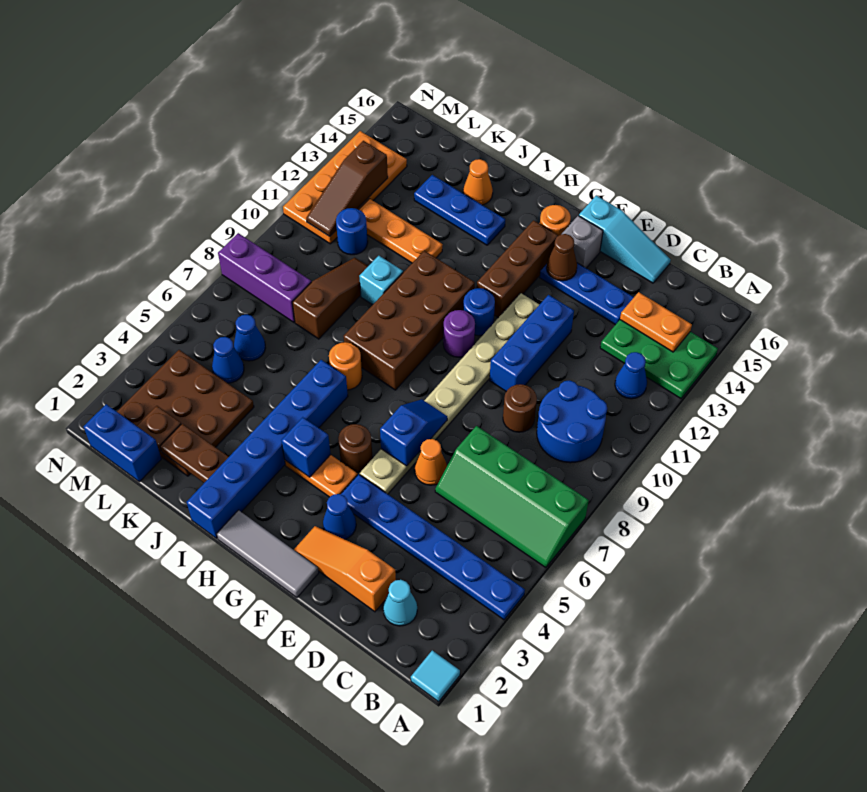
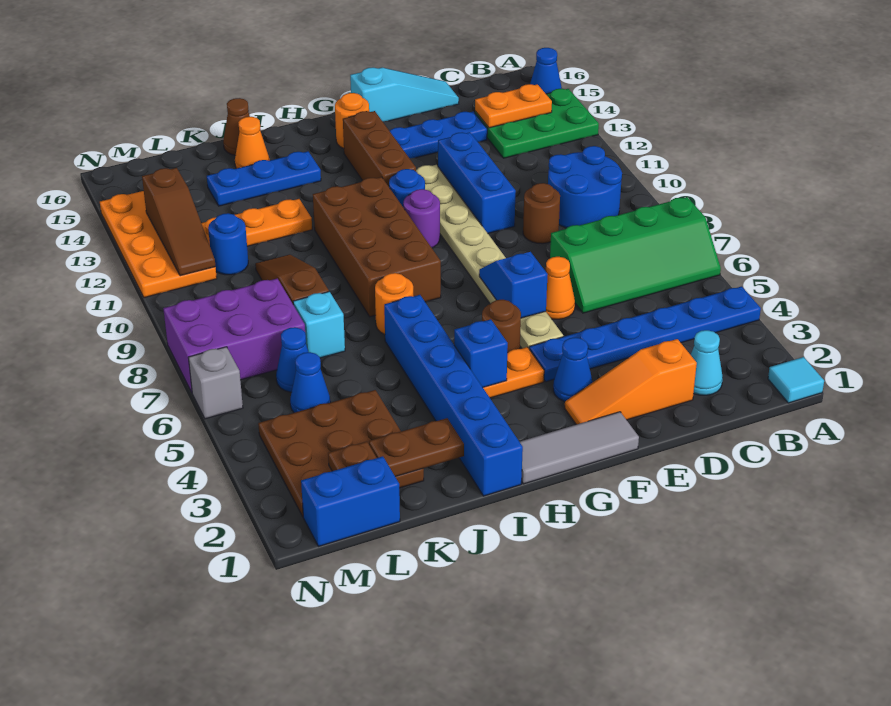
blue 1x1 cone [615,352,647,399] -> blue 1x1 cone moved to [530,48,562,94]
brown 1x1 cone [546,234,577,281] -> brown 1x1 cone moved to [223,98,250,155]
grey 1x1 brick [562,216,603,268] -> grey 1x1 brick moved to [188,347,243,419]
cyan 1x1 brick [359,256,403,305] -> cyan 1x1 brick moved to [293,292,345,358]
purple 1x3 brick [218,233,311,322] -> purple 2x3 brick [163,278,305,392]

